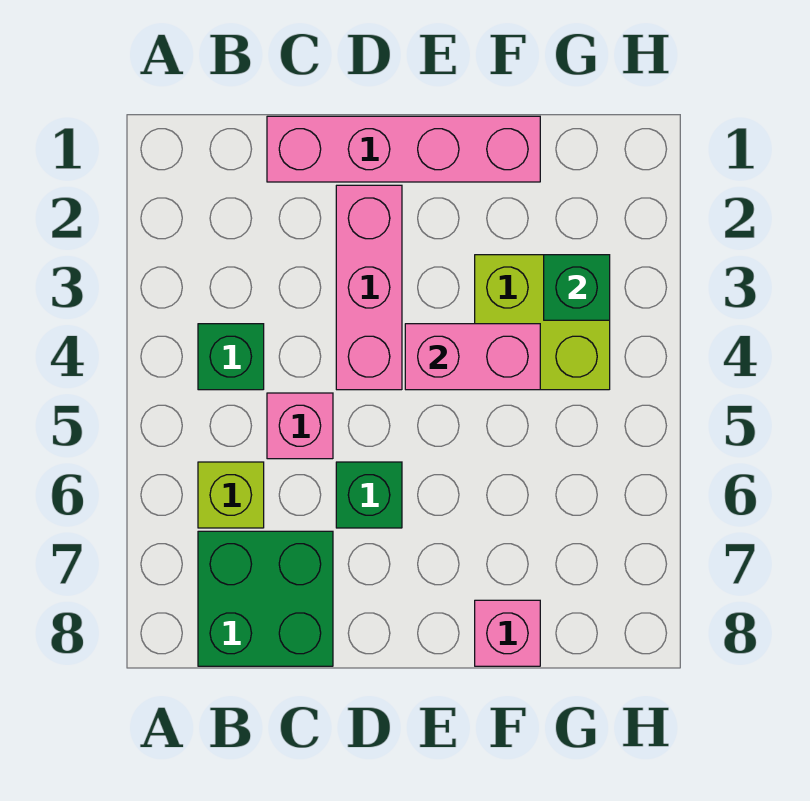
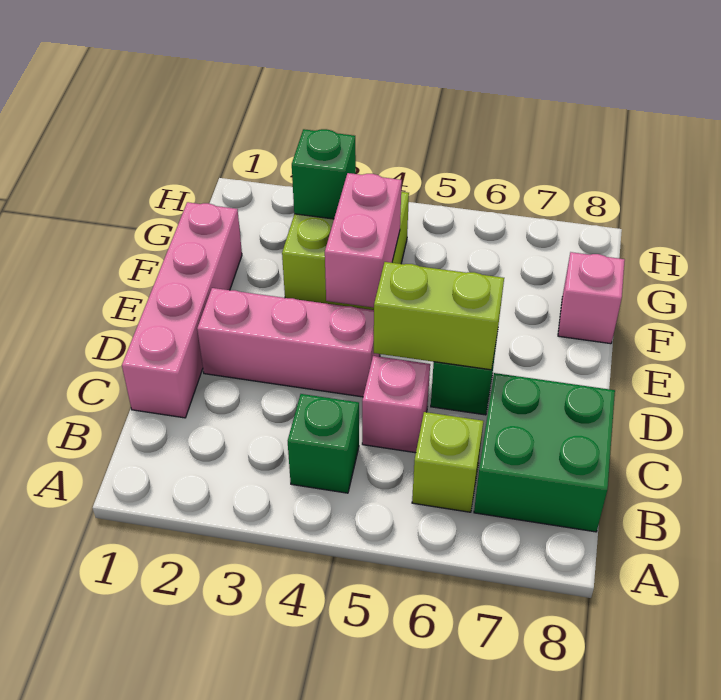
none -> lime 1x2 brick [374,262,504,370]

